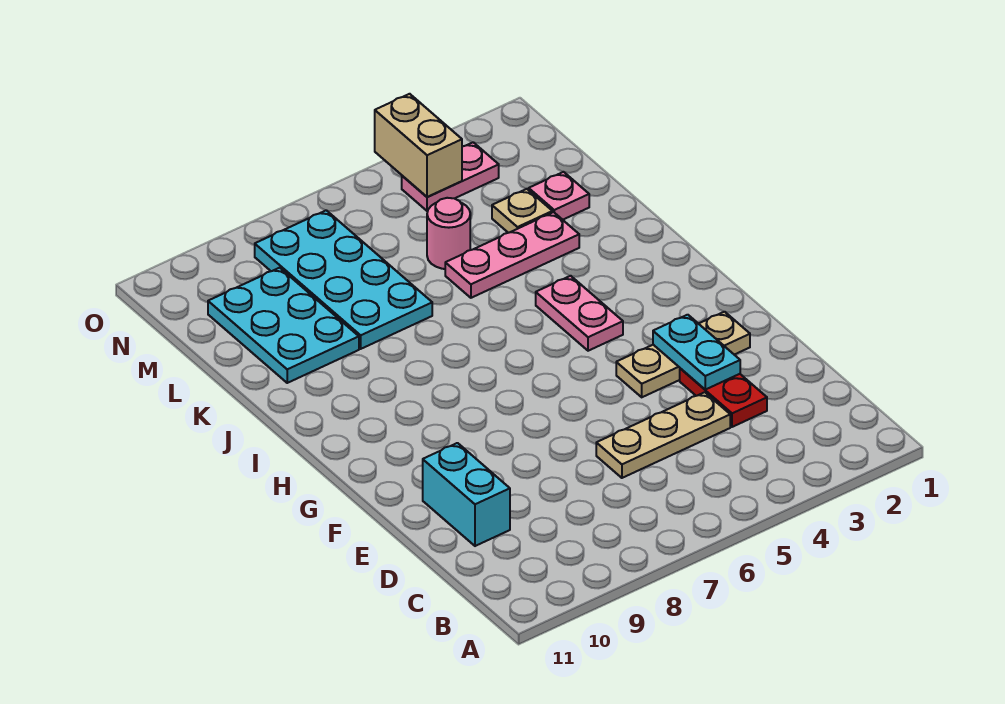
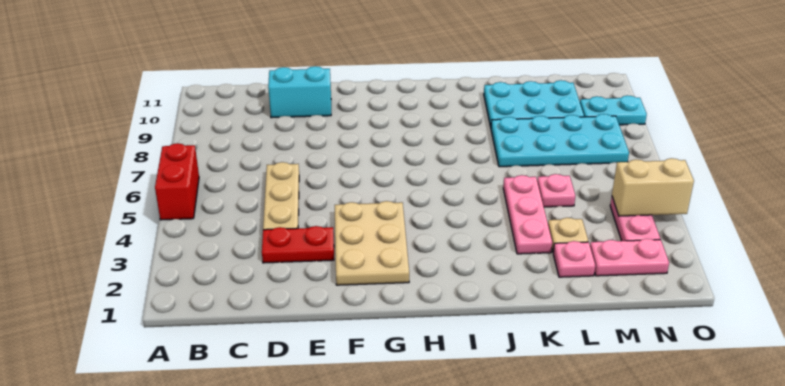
none -> red 1x2 brick [155,143,199,220]
cyan 1x2 plate [653,315,740,390] -> cyan 1x2 plate moved to [580,95,647,125]
tan 1x3 plate [616,312,750,397] -> tan 2x3 plate [335,201,409,285]
pink 1x2 plate [536,276,623,351] -> pink 1x2 plate moved to [590,239,669,276]
pink 1x1 round brick [427,198,470,269] -> pink 1x1 plate [537,174,575,207]

